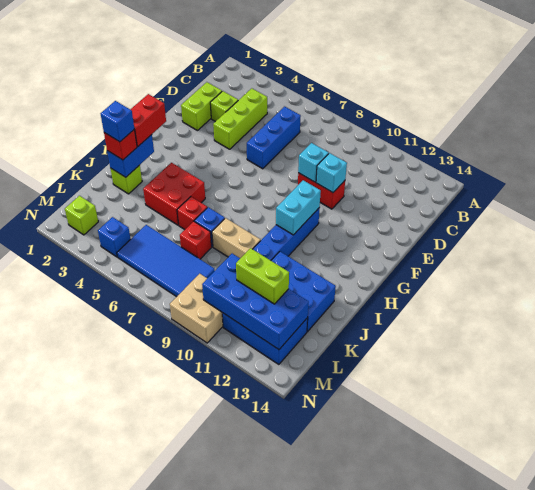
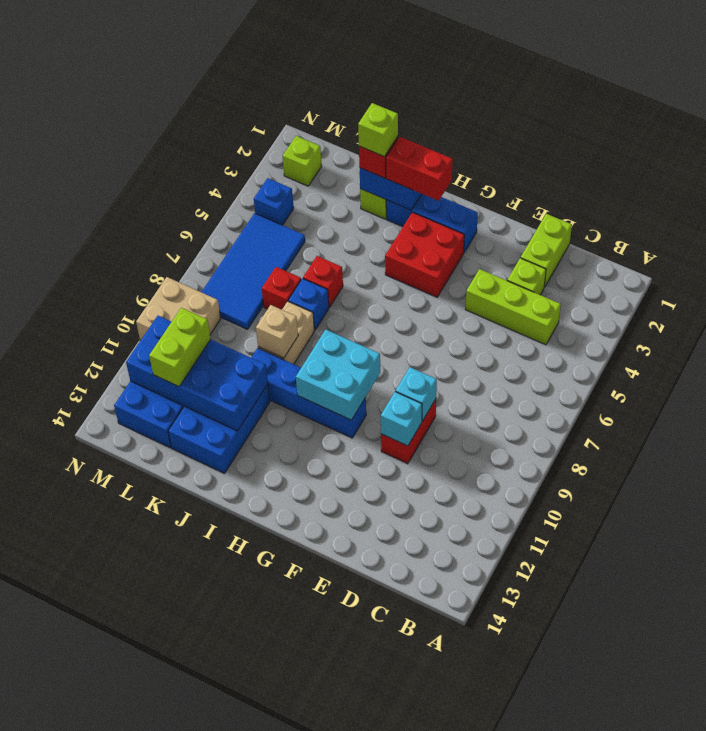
blue 1x3 brick [247,107,301,169] -> blue 1x3 brick moved to [386,194,478,252]
lime 1x2 brick [181,82,222,131] -> lime 1x2 brick turned to [521,214,572,287]
cyan 1x2 brick [276,180,321,235] -> cyan 2x2 brick [296,330,380,420]
red 2x2 brick [143,163,205,225] -> red 2x2 brick moved to [385,212,464,297]
blue 1x1 brick [101,101,134,142] -> lime 1x1 brick [358,103,398,157]
none -> tan 1x1 brick [256,305,298,358]
blue 2x4 brick [202,254,309,349] -> blue 2x4 brick turned to [126,316,268,431]

